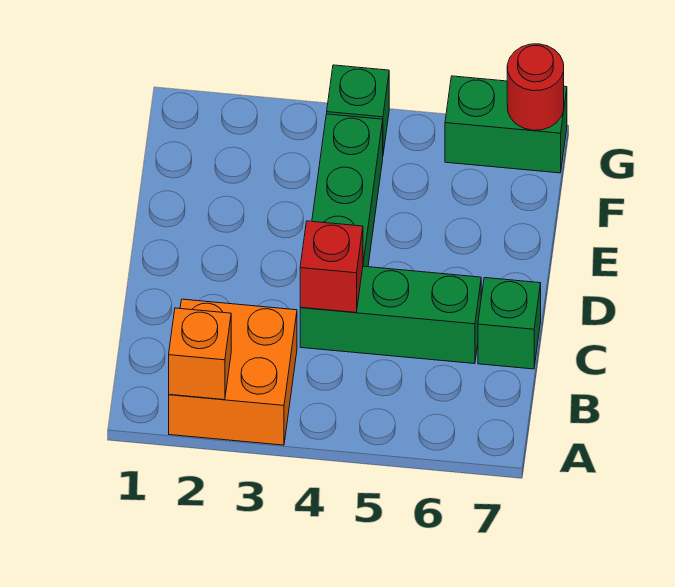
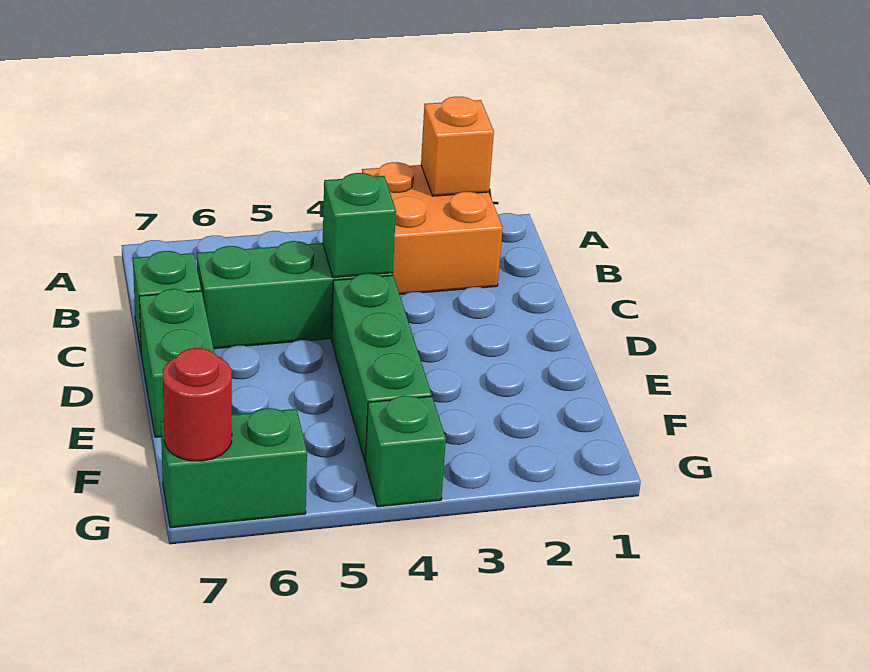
red 1x1 brick [300,221,363,312] -> green 1x1 brick [323,173,396,278]
none -> green 1x2 brick [139,289,214,437]

